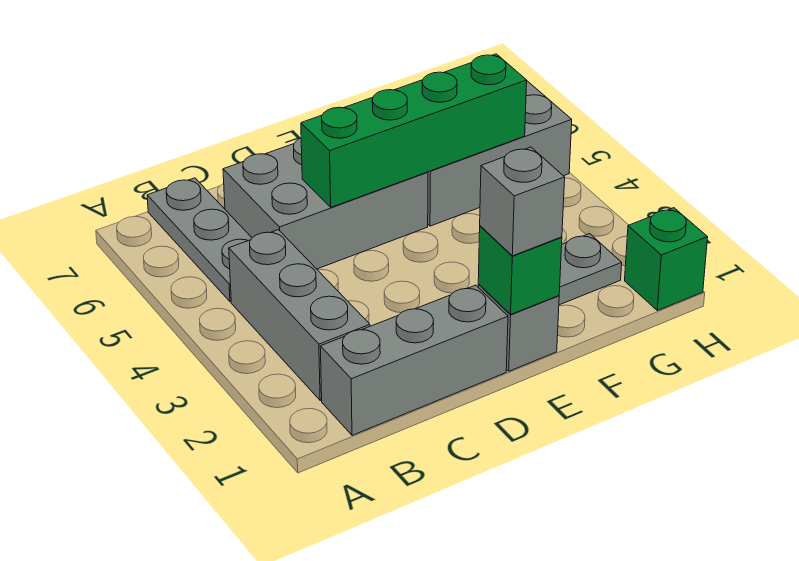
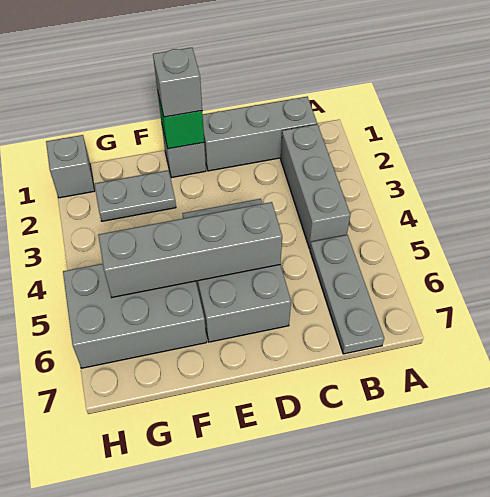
grey 2x3 brick [223,138,428,269] -> grey 2x3 brick turned to [182,199,291,342]
green 1x4 brick [301,54,527,207] -> grey 1x4 brick [98,202,282,297]
green 1x1 brick [625,208,708,311] -> grey 1x1 brick [46,135,94,198]

